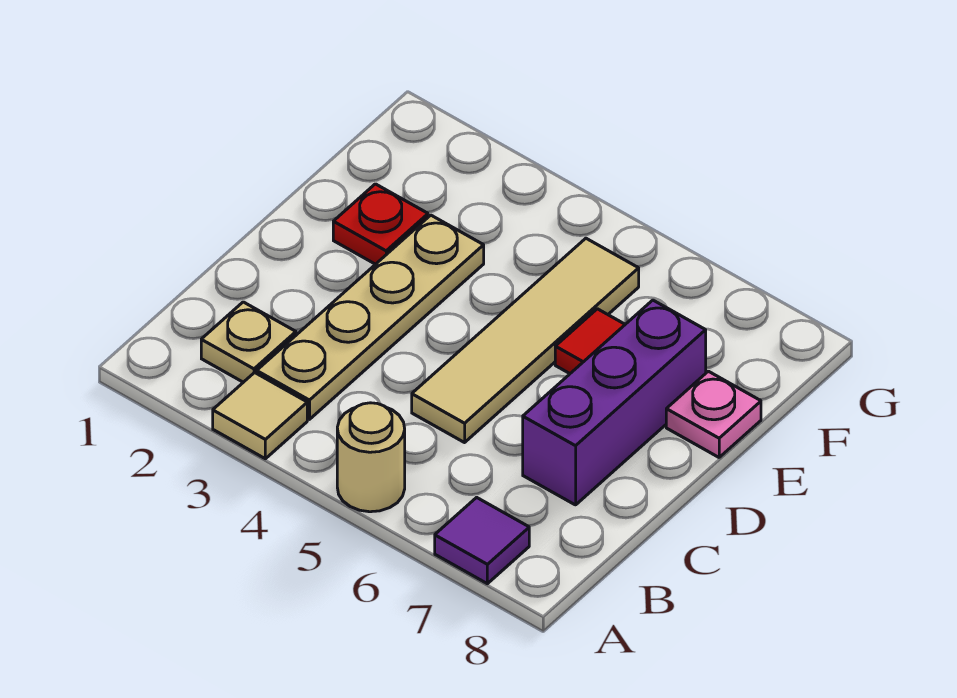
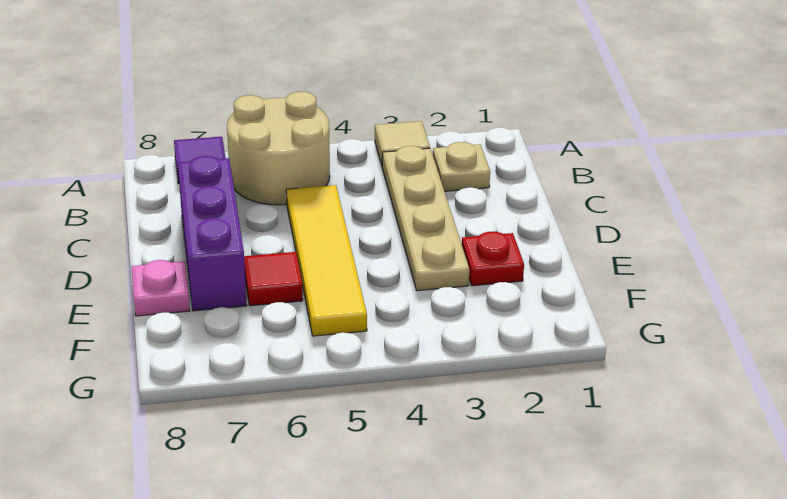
tan 1x1 round brick [337,403,405,512] -> tan 2x2 round brick [227,92,330,205]
tan 1x4 tile [412,238,639,443] -> yellow 1x4 tile [286,185,367,336]

